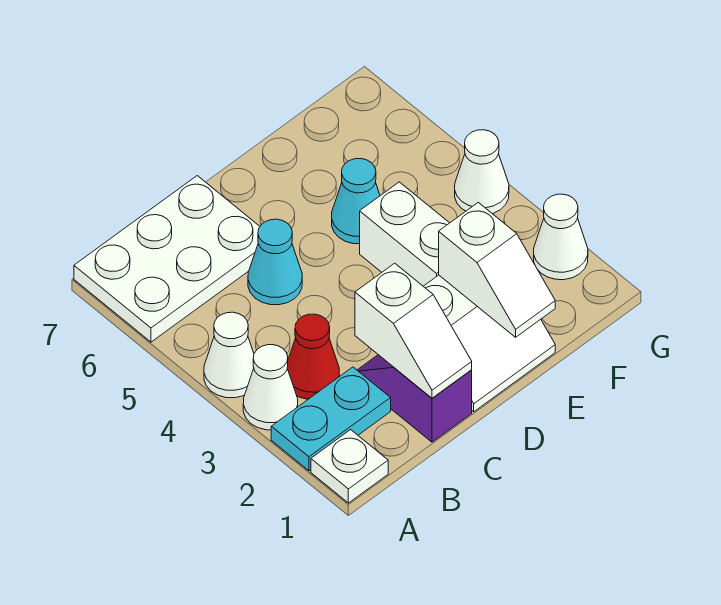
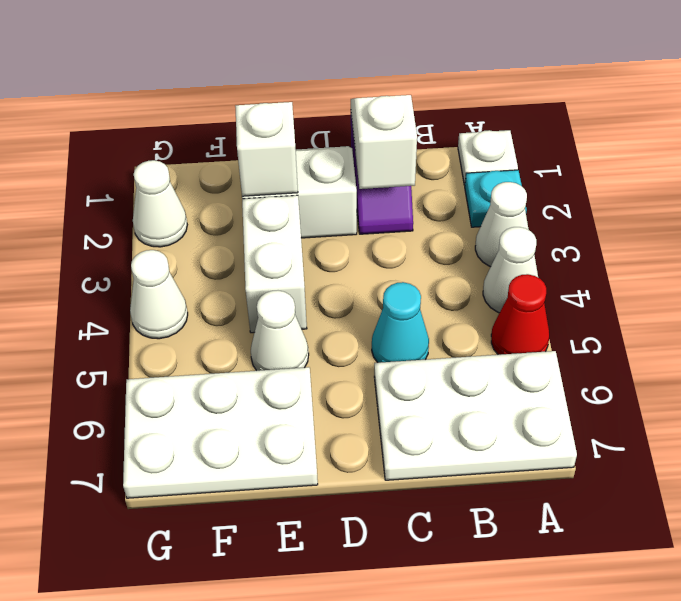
cyan 1x2 plate [271,367,391,471] -> cyan 1x1 plate [465,170,527,227]
red 1x1 cone [287,314,339,399] -> red 1x1 cone moved to [491,274,549,355]
cyan 1x1 cone [332,159,380,244] -> white 1x1 cone [251,291,309,371]
none -> white 2x3 plate [123,367,318,498]

